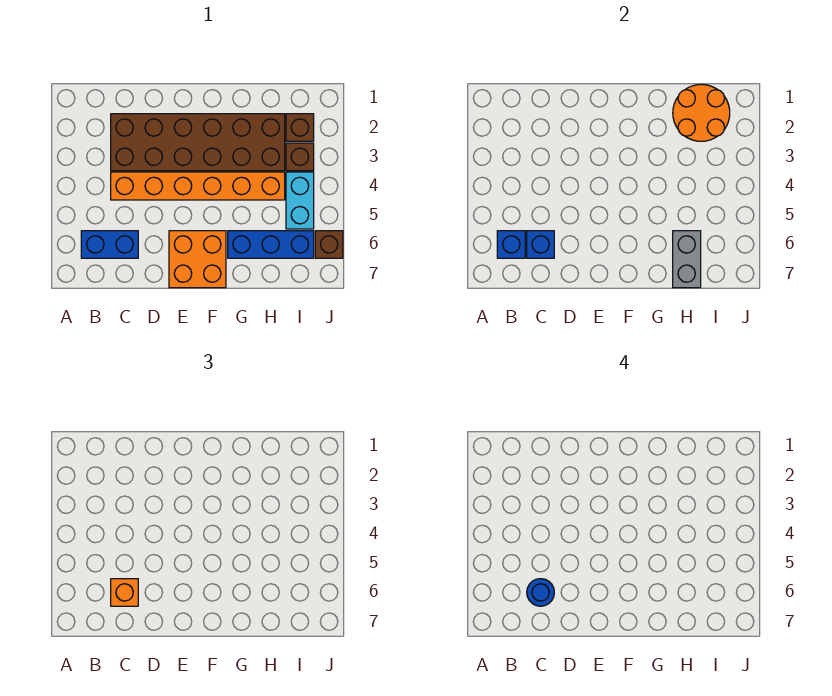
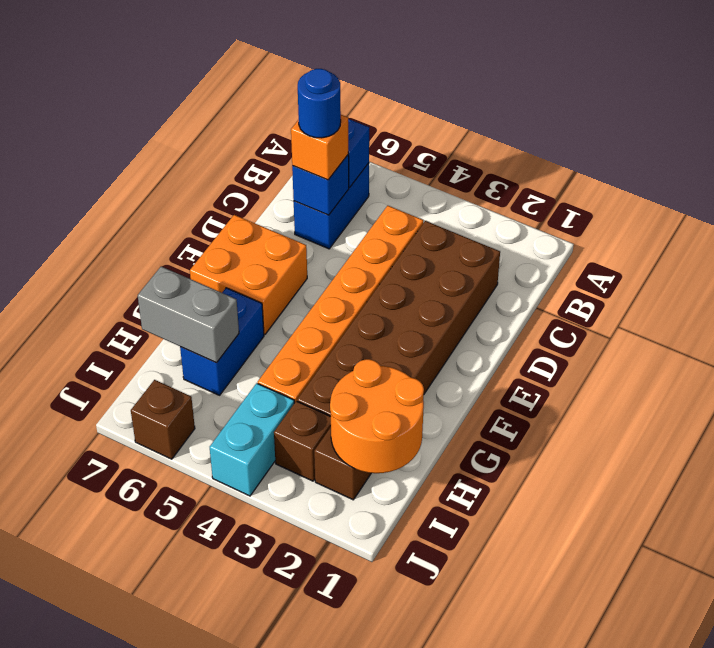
blue 1x3 brick [228,231,314,258] -> blue 1x2 brick [180,288,264,395]
cyan 1x2 brick [286,172,314,229] -> cyan 1x2 brick turned to [210,383,294,496]

